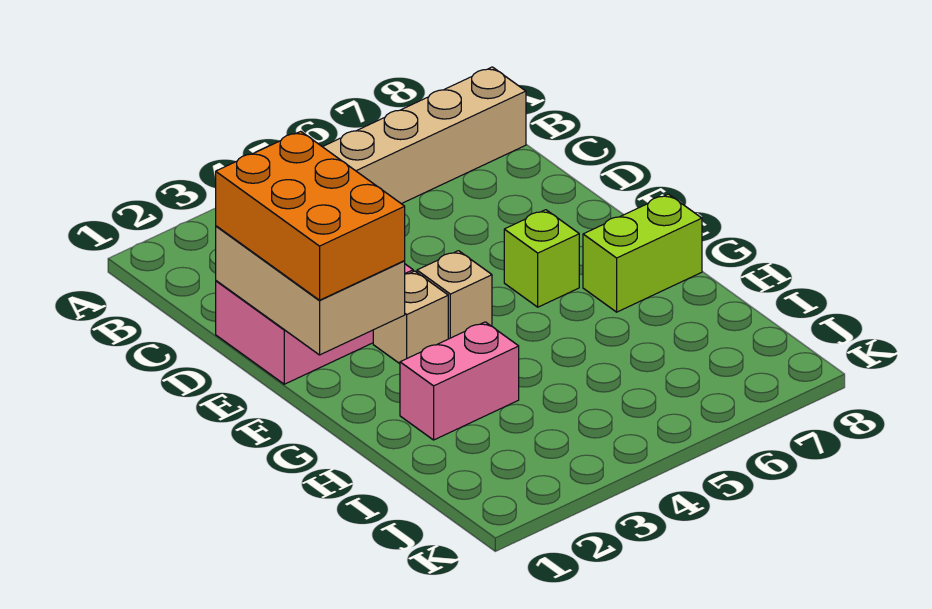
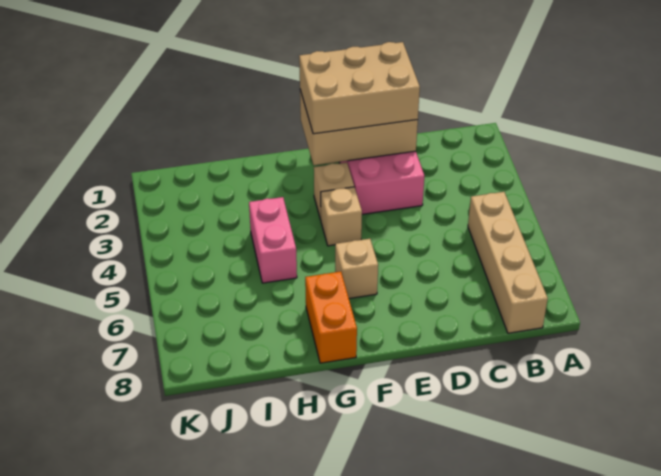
orange 2x3 brick [216,131,405,300] -> tan 2x3 brick [299,42,420,134]
lime 1x1 brick [504,210,579,307] -> tan 1x1 brick [335,239,378,299]
lime 1x2 brick [583,194,702,312] -> orange 1x2 brick [305,272,357,363]
pink 1x2 brick [400,322,519,440] -> pink 1x2 brick moved to [249,197,297,283]

